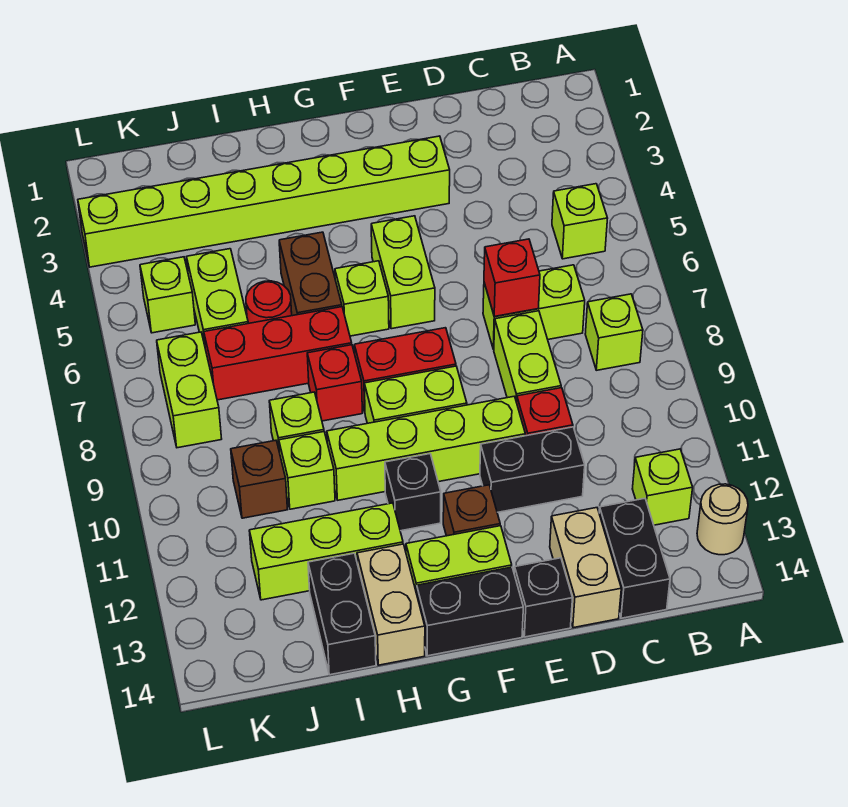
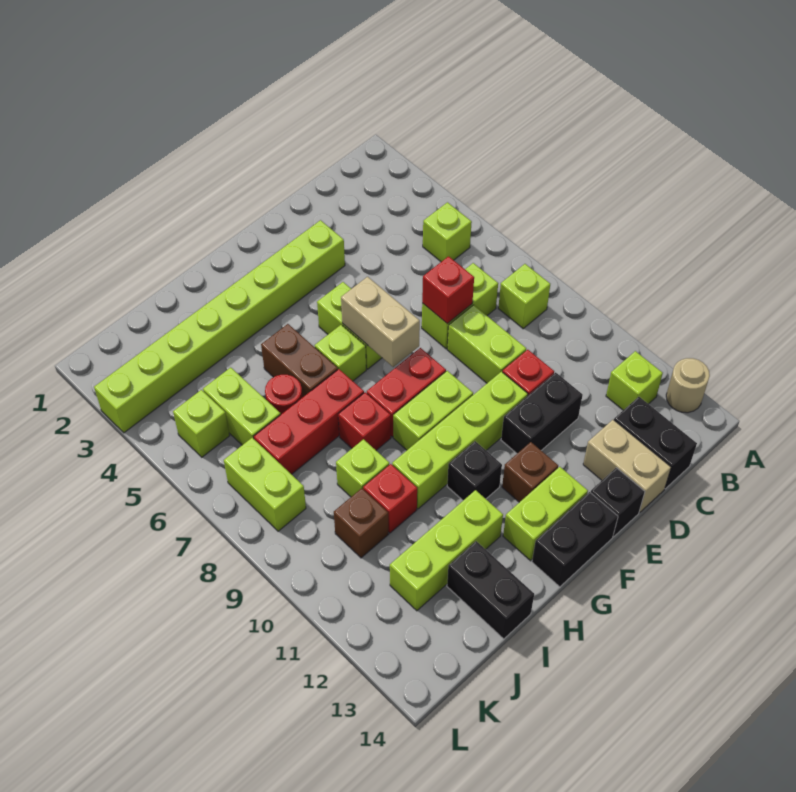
tan 1x2 brick [357,544,425,665] -> tan 1x2 brick moved to [341,277,420,367]
lime 1x1 brick [279,432,335,509] -> red 1x1 brick [363,464,417,533]

